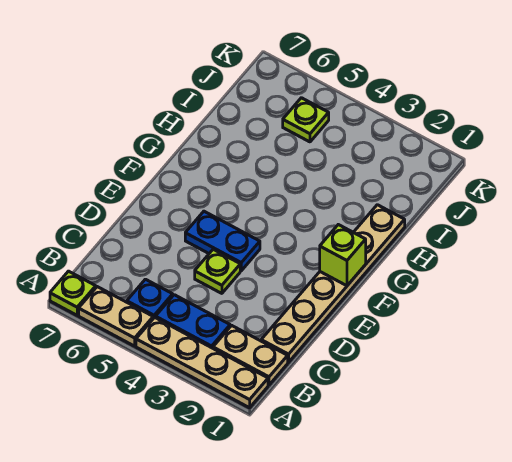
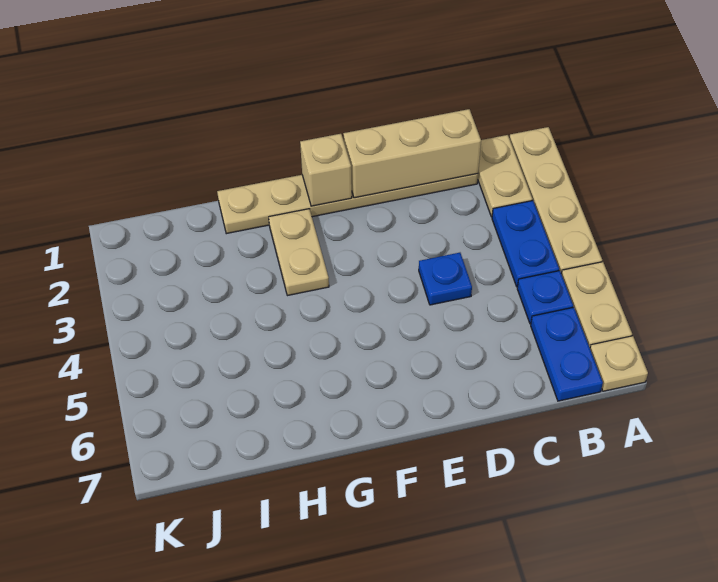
lime 1x1 plate [50,271,96,315] -> tan 1x1 plate [590,336,648,391]
none -> tan 1x3 brick [343,109,481,198]
lime 1x1 plate [195,249,240,293] -> blue 1x1 plate [419,253,472,305]
blue 1x2 plate [185,211,260,271] -> blue 1x2 plate moved to [531,307,603,401]
lime 1x1 brick [320,225,366,286] -> tan 1x1 brick [300,134,352,206]
none -> tan 1x2 plate [269,209,329,296]
lime 1x1 plate [283,98,329,142] -> none

